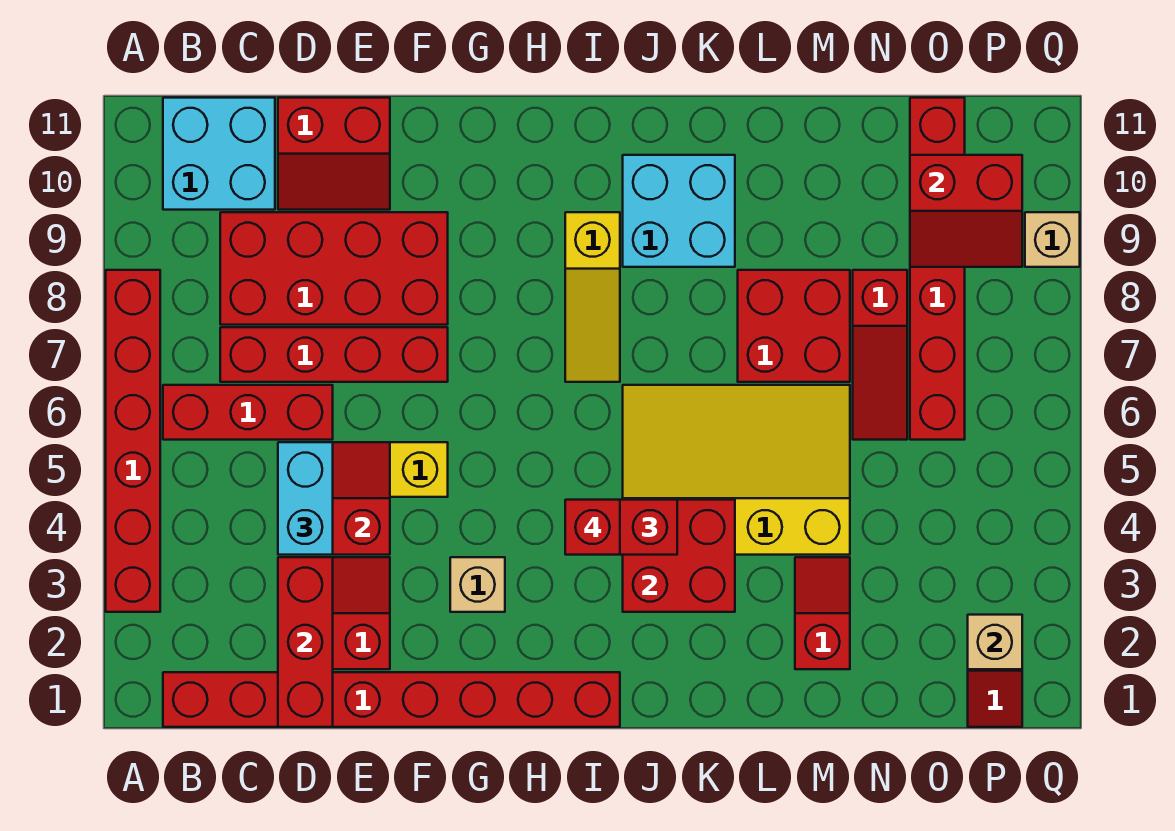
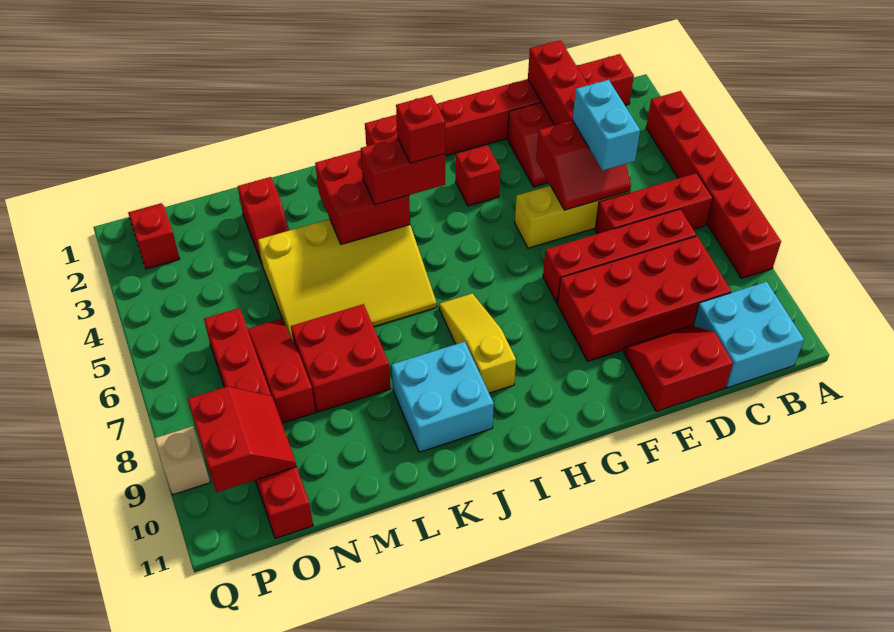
tan 1x1 brick [450,557,505,612] -> red 1x1 brick [456,145,500,206]
red 2x2 slope [910,155,1022,267] -> red 2x2 slope turned to [188,387,297,493]
tan 1x1 brick [968,615,1022,669] -> none

